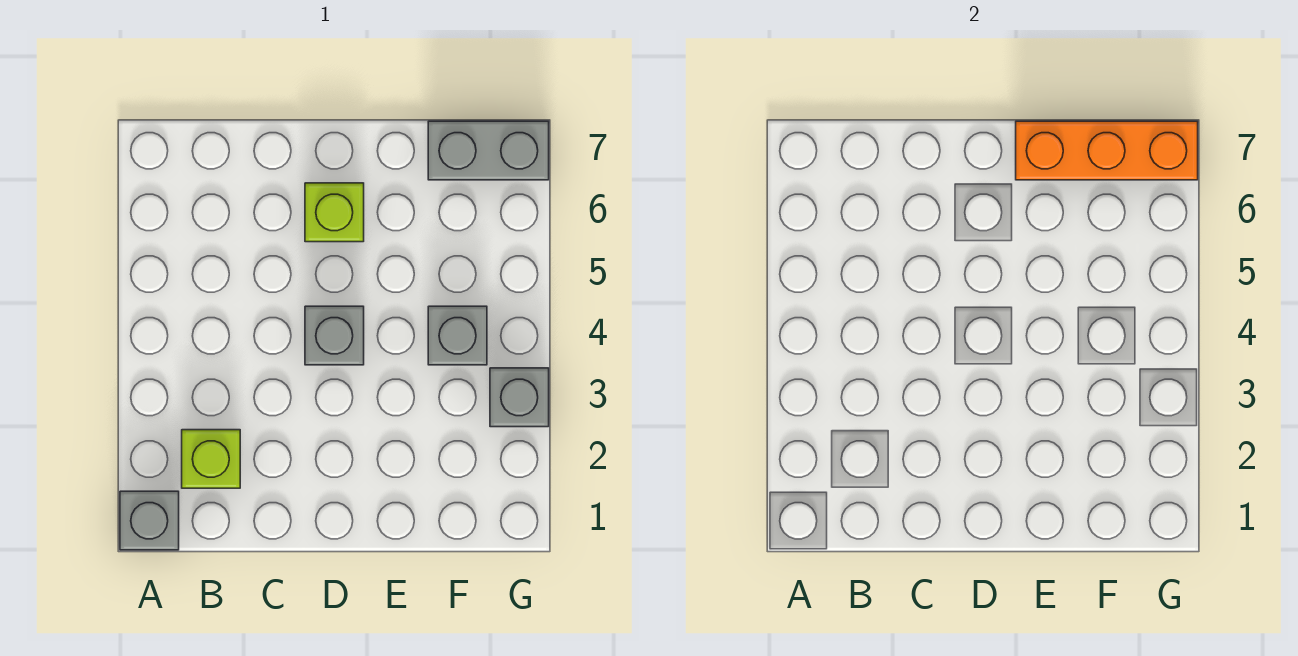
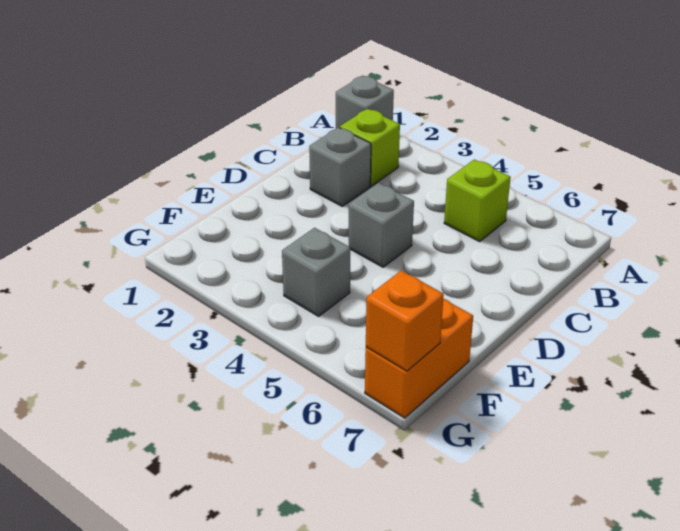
lime 1x1 brick [305,183,364,242] -> lime 1x1 brick moved to [444,159,511,242]
orange 1x3 brick [1016,121,1198,180] -> orange 1x1 brick [366,270,444,371]
grey 1x2 brick [428,121,549,180] -> orange 1x2 brick [365,299,473,418]
grey 1x1 brick [490,368,549,427] -> grey 1x1 brick moved to [309,127,371,206]

